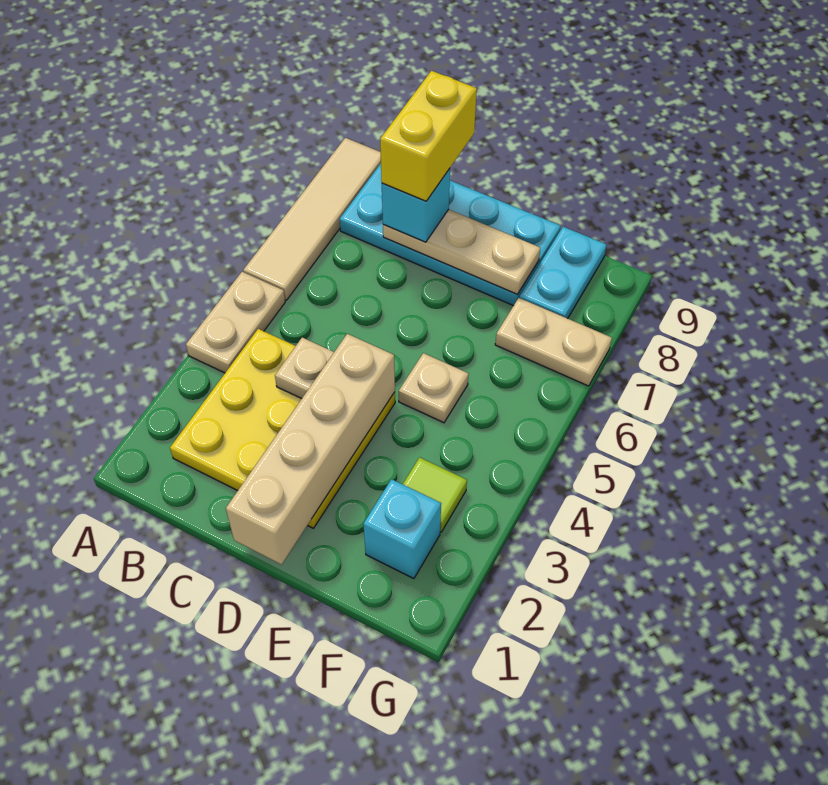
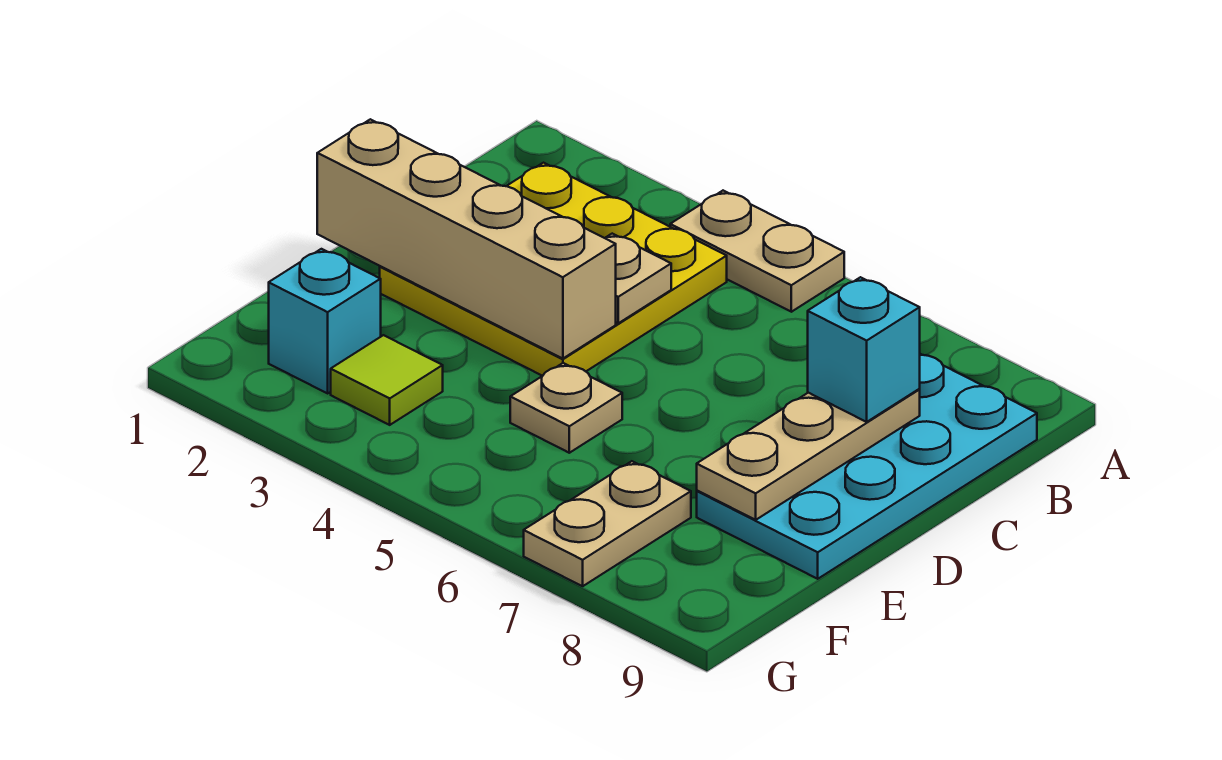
tan 1x4 tile [243,138,381,300] -> none
yellow 1x2 brick [380,71,477,201] -> none
cyan 1x2 plate [520,227,607,319] -> none

